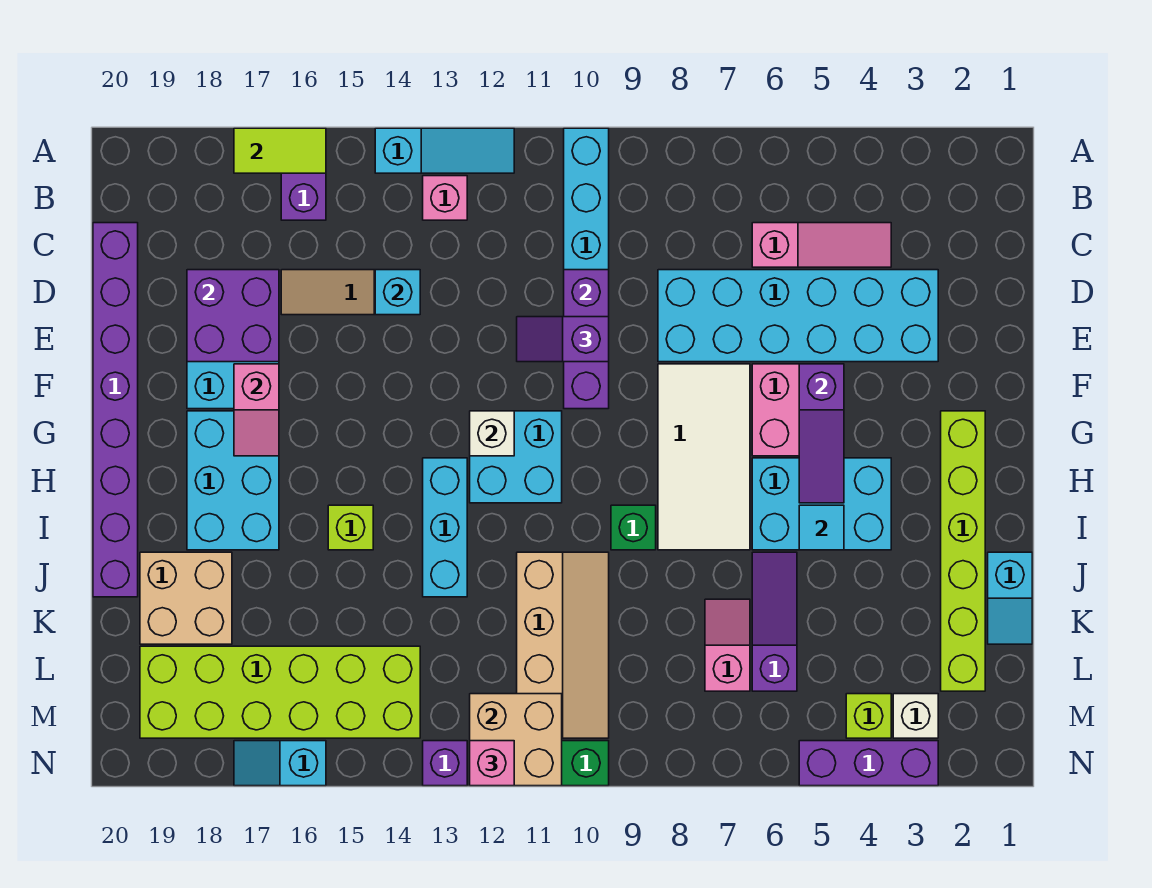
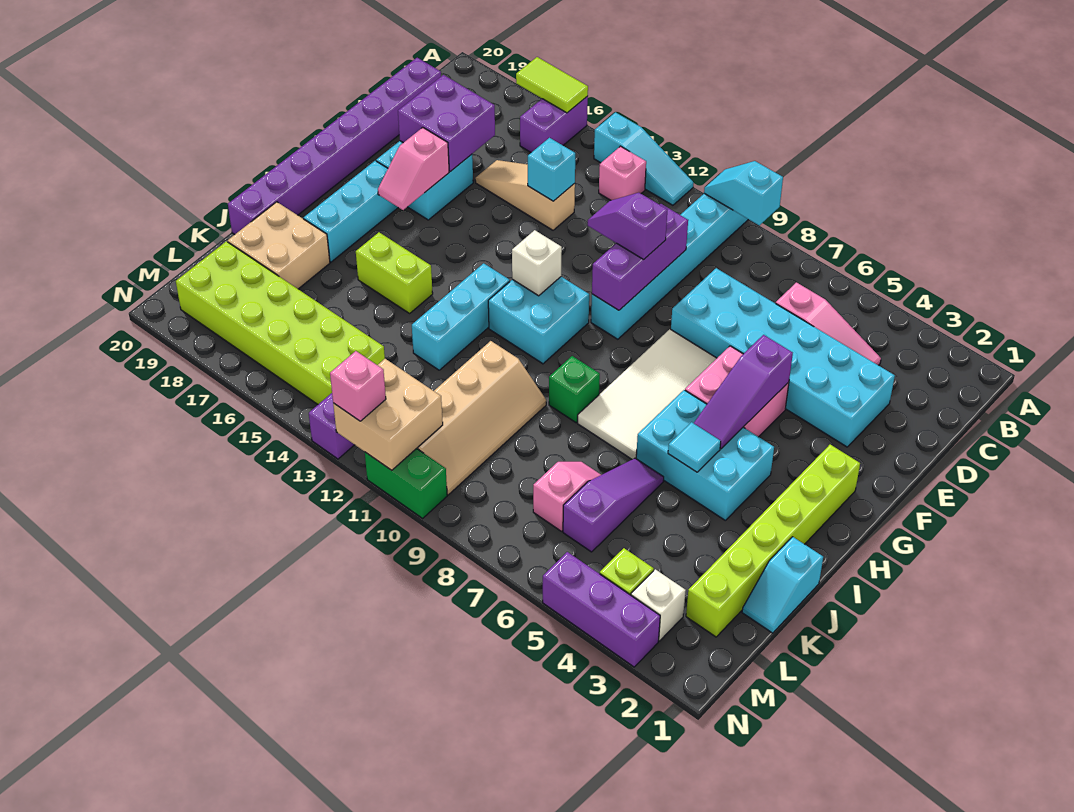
cyan 2x3 brick [187,411,279,550] -> cyan 1x3 brick [304,161,398,262]
lime 1x1 brick [328,505,373,550] -> lime 1x2 brick [356,232,433,313]
cyan 1x2 slope [234,741,326,786] -> cyan 1x2 slope moved to [704,161,783,226]

